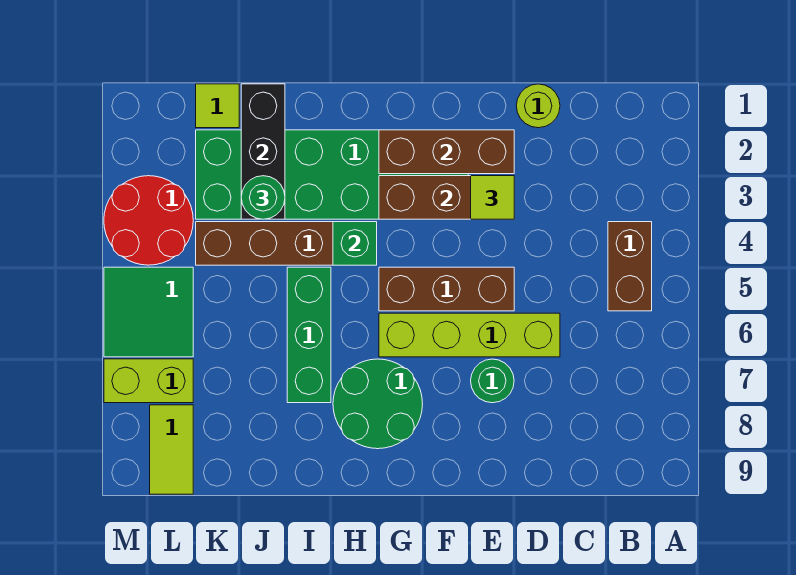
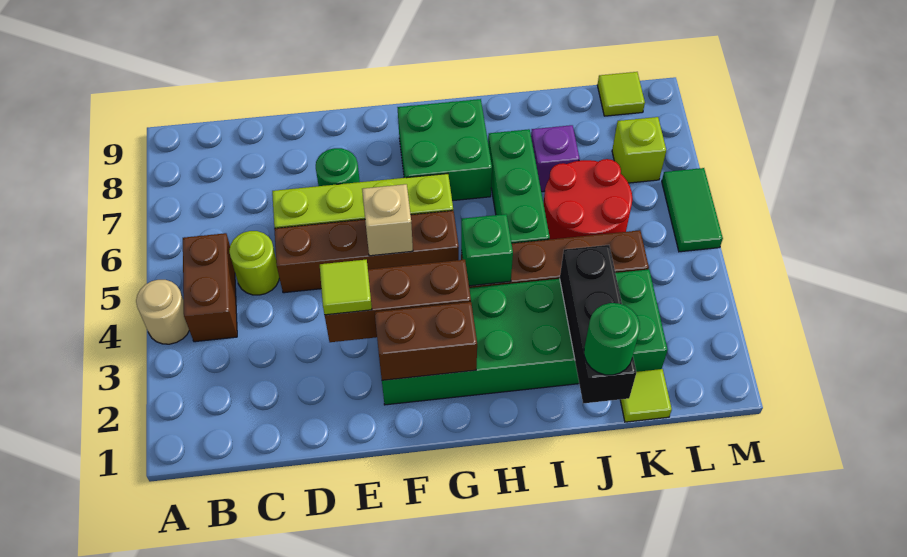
none -> tan 1x1 round brick [136,280,189,344]
lime 1x1 round brick [516,84,560,128] -> lime 1x1 round brick moved to [229,231,279,295]
brown 1x3 brick [379,130,514,174] -> brown 1x2 brick [375,302,477,380]
brown 1x3 brick [379,267,514,311] -> brown 1x4 brick [274,211,459,293]
none -> tan 1x1 brick [362,184,413,256]
green 2x2 round brick [333,359,423,449] -> green 2x2 brick [397,99,492,201]
green 1x1 round brick [241,176,285,219] -> green 1x1 round brick moved to [584,303,640,375]
none -> purple 1x1 brick [531,125,580,192]
red 2x2 round brick [104,176,193,265] -> red 2x2 round brick moved to [543,159,632,239]
green 2x2 tile [104,267,193,357] -> green 1x2 tile [662,168,723,252]
lime 1x2 brick [104,359,193,403] -> lime 1x1 brick [612,117,666,183]
lime 1x2 tile [150,405,193,494] -> lime 1x1 tile [597,72,645,116]

